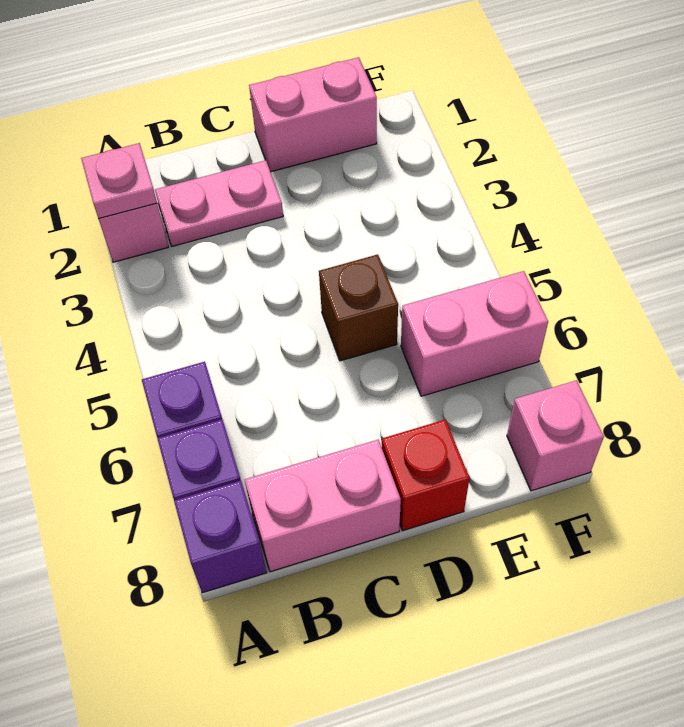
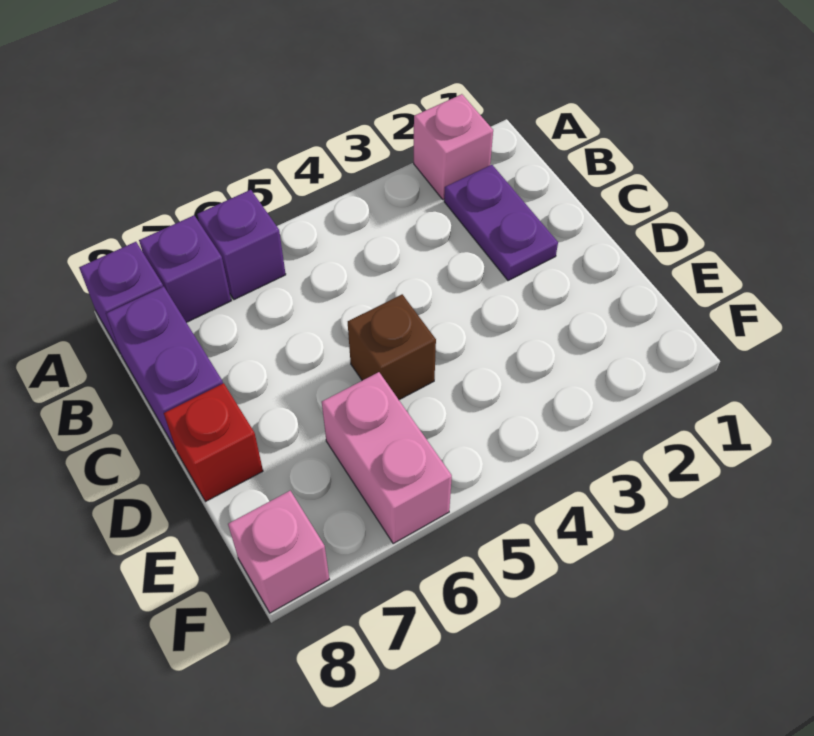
pink 1x1 plate [81,143,157,219] -> none
pink 1x2 plate [155,160,283,246] -> purple 1x2 plate [444,165,558,281]
pink 1x2 brick [245,440,401,572] -> purple 1x2 brick [106,287,223,450]
pink 1x2 brick [249,57,377,172] -> none

